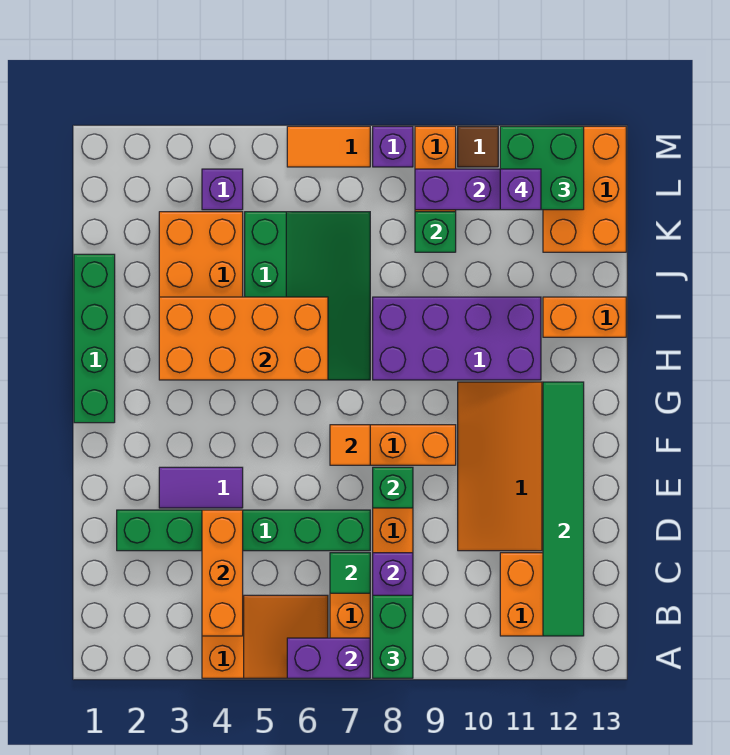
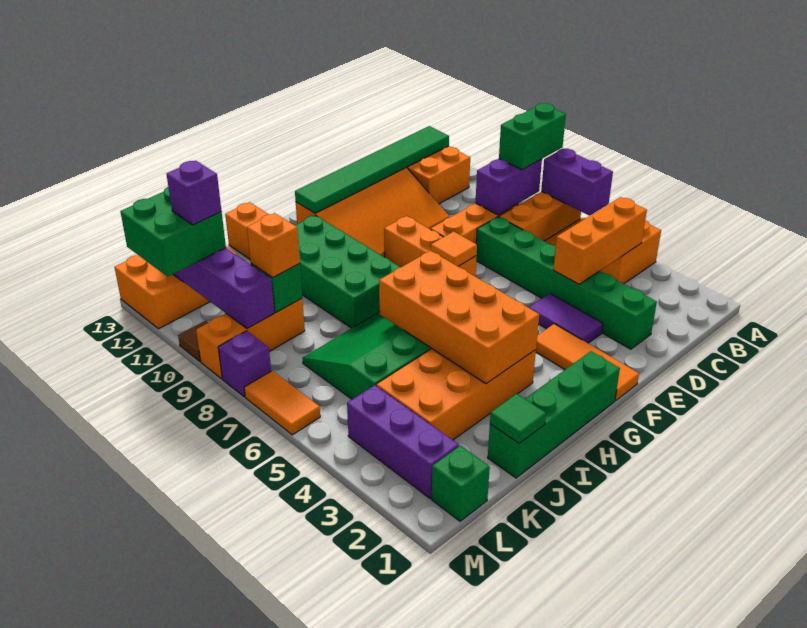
green 1x1 tile [330,553,370,593] -> green 1x1 tile moved to [490,394,546,444]
green 1x1 brick [373,467,413,508] -> green 1x1 brick moved to [432,446,490,521]
none -> orange 1x3 tile [536,324,639,401]
purple 2x4 brick [373,297,541,380] -> green 2x4 brick [295,215,401,328]
none -> orange 1x1 brick [247,213,300,278]
purple 1x1 brick [202,169,243,210] -> purple 1x3 brick [347,385,459,498]

